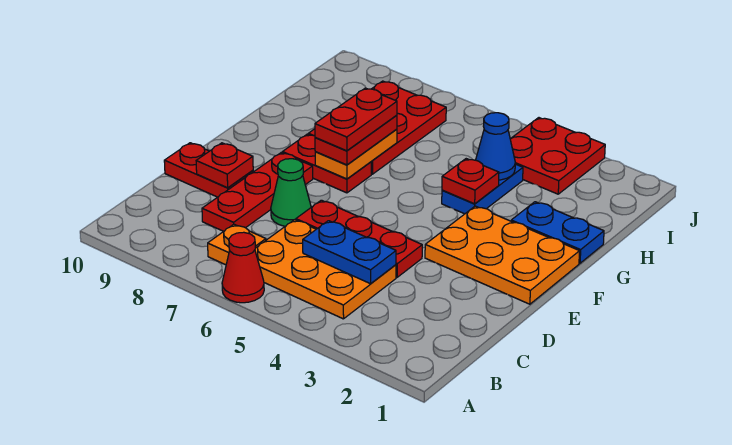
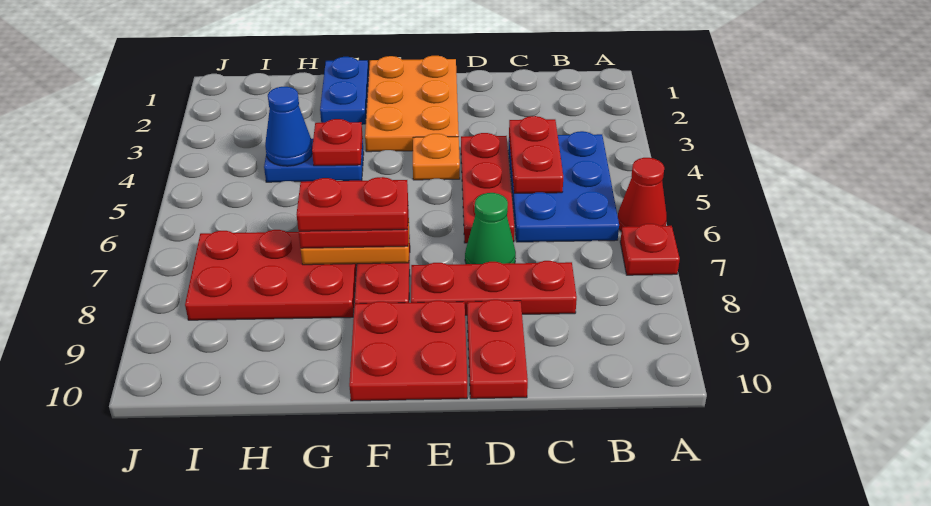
orange 2x3 plate [255,220,396,319] -> blue 2x3 plate [508,131,619,242]
orange 1x1 plate [208,224,266,265] -> orange 1x1 plate moved to [413,134,460,180]
blue 1x2 plate [303,221,396,284] -> red 1x2 plate [509,116,563,194]
red 1x1 plate [196,143,253,188] -> red 1x1 plate moved to [620,224,680,275]
red 2x2 plate [510,118,605,194] -> red 2x2 plate moved to [349,300,467,401]

